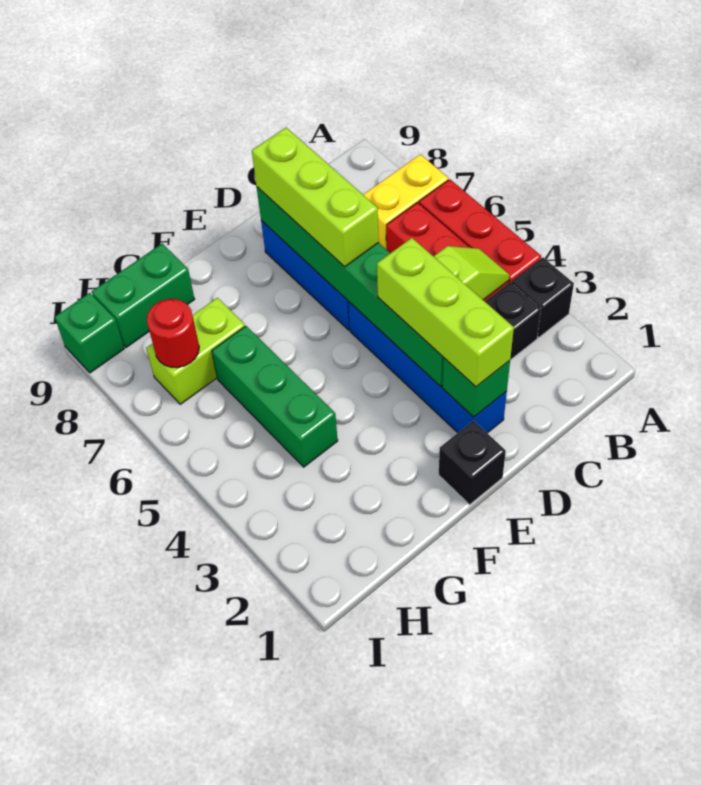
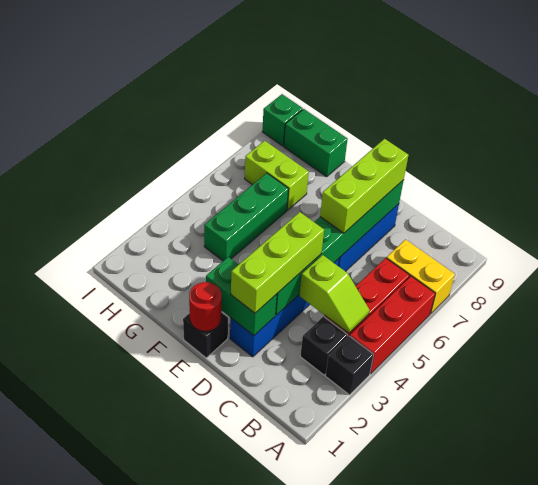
green 1x1 brick [442,358,510,417] -> green 1x2 brick [206,257,277,336]
red 1x1 round brick [147,299,199,368] -> red 1x1 round brick moved to [189,282,222,331]

